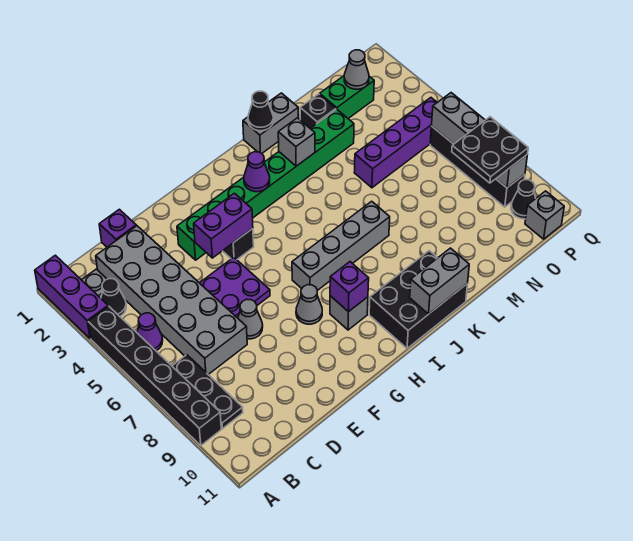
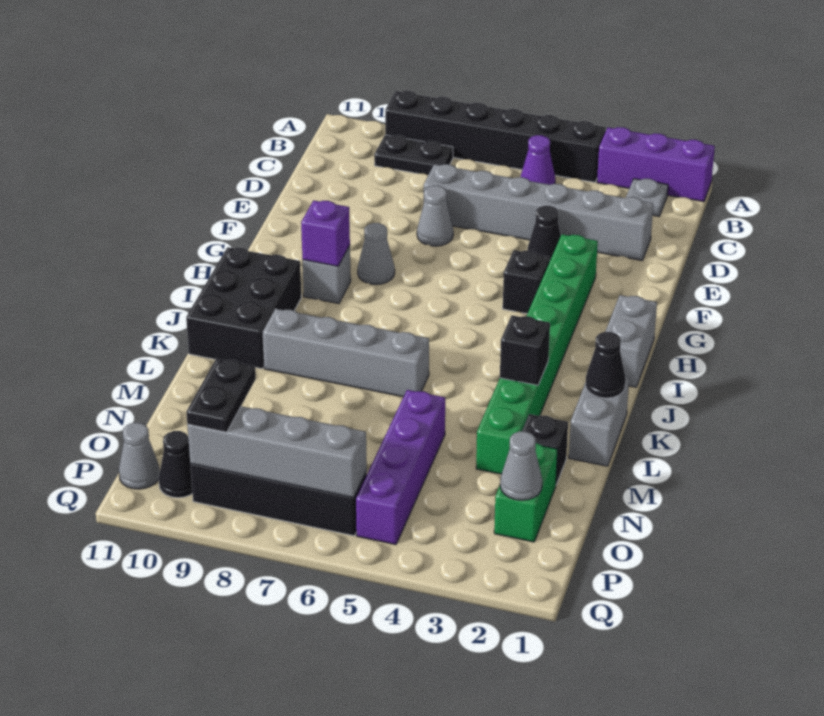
black 1x1 cone [101,279,126,316] -> black 1x1 cone moved to [527,206,561,260]
black 1x3 plate [172,355,243,429] -> black 1x2 plate [374,135,453,175]
grey 2x6 brick [96,226,247,374] -> grey 1x6 brick [424,164,653,260]
purple 1x1 brick [99,209,136,247] -> none
purple 2x2 plate [200,257,270,318] -> none
purple 1x2 brick [194,193,253,258] -> none
grey 1x4 brick [292,201,390,291] -> grey 1x4 brick turned to [263,309,429,397]
purple 1x1 cone [244,152,270,192] -> none
grey 1x2 brick [410,248,469,314] -> grey 1x2 brick moved to [605,295,657,387]
grey 1x1 brick [278,118,315,166] -> black 1x1 brick [500,315,550,385]
black 2x2 plate [452,117,528,183] -> black 1x2 plate [186,358,256,432]
grey 1x1 brick [525,191,564,239] -> grey 1x1 cone [119,423,160,489]

